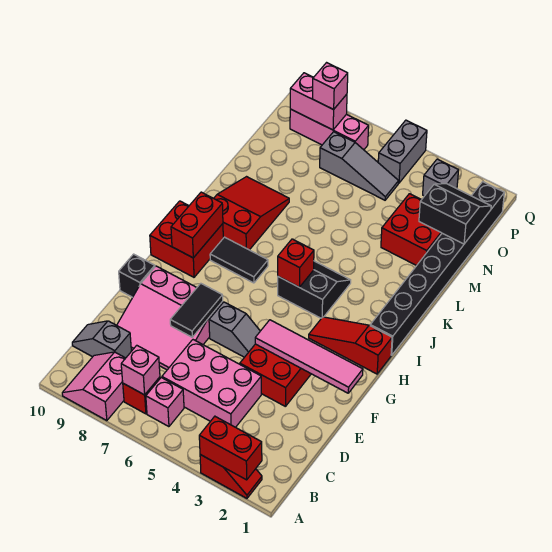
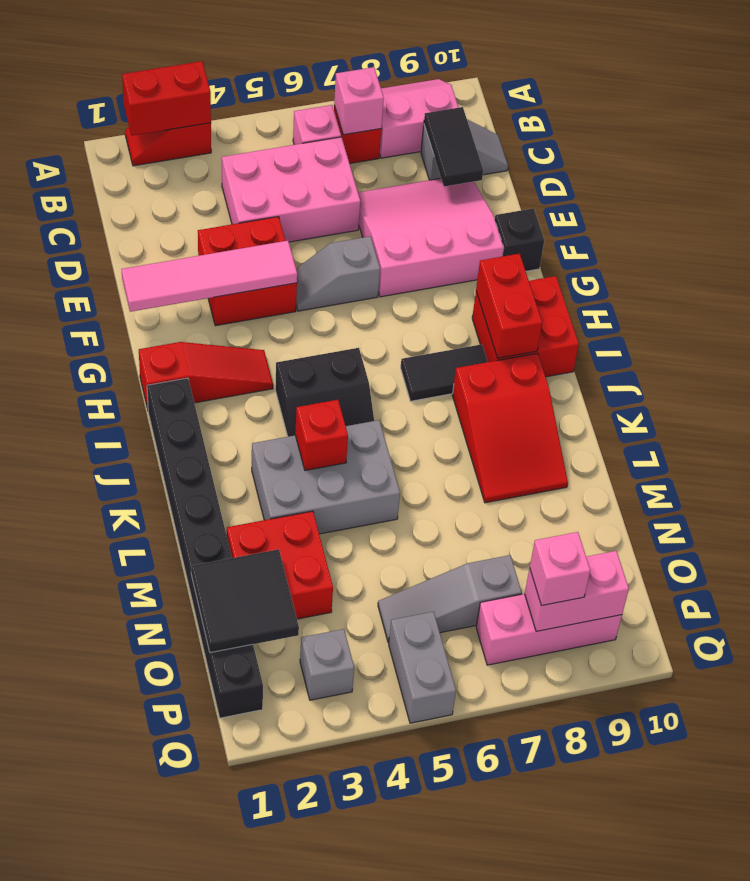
pink 2x2 slope [62,352,125,421] -> pink 2x2 slope turned to [380,79,459,158]
black 1x2 tile [170,283,223,337] -> black 1x2 tile moved to [424,107,483,187]
red 1x1 brick [278,239,314,287] -> red 1x1 brick moved to [295,400,348,470]
none -> grey 2x3 brick [252,420,400,534]
black 2x2 slope [419,184,491,244] -> black 2x2 tile [191,549,299,653]

